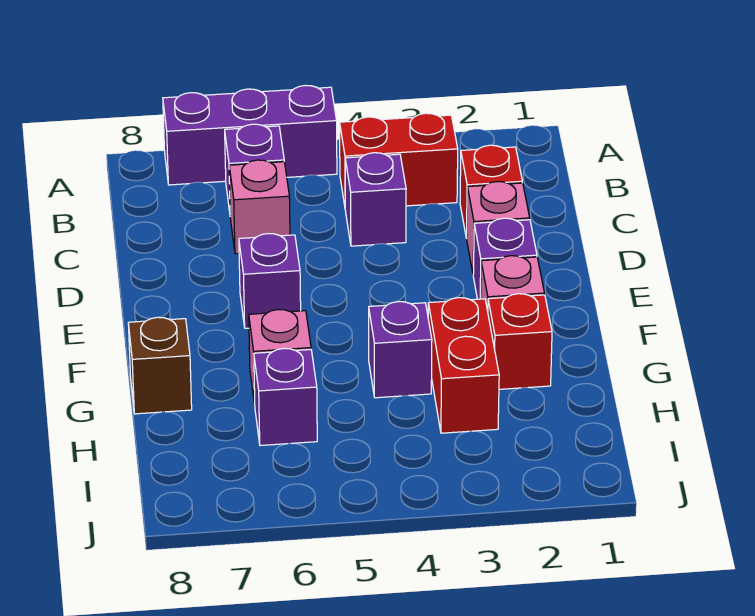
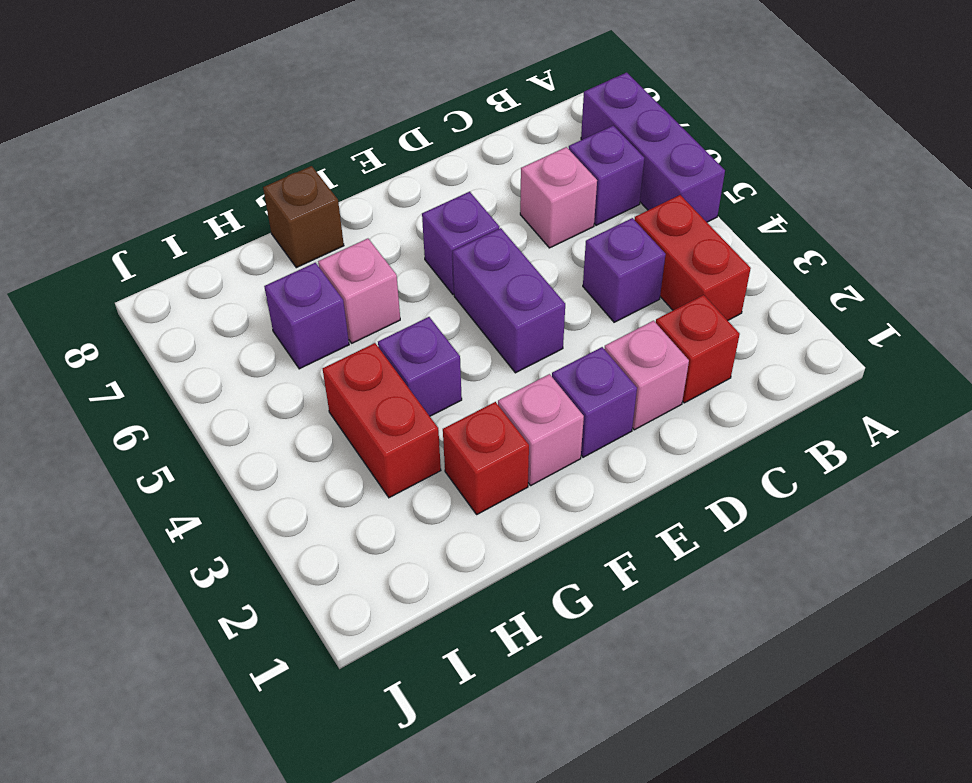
none -> purple 1x2 brick [453,228,565,373]
red 1x2 brick [428,298,499,433] -> red 1x2 brick turned to [323,343,441,498]

